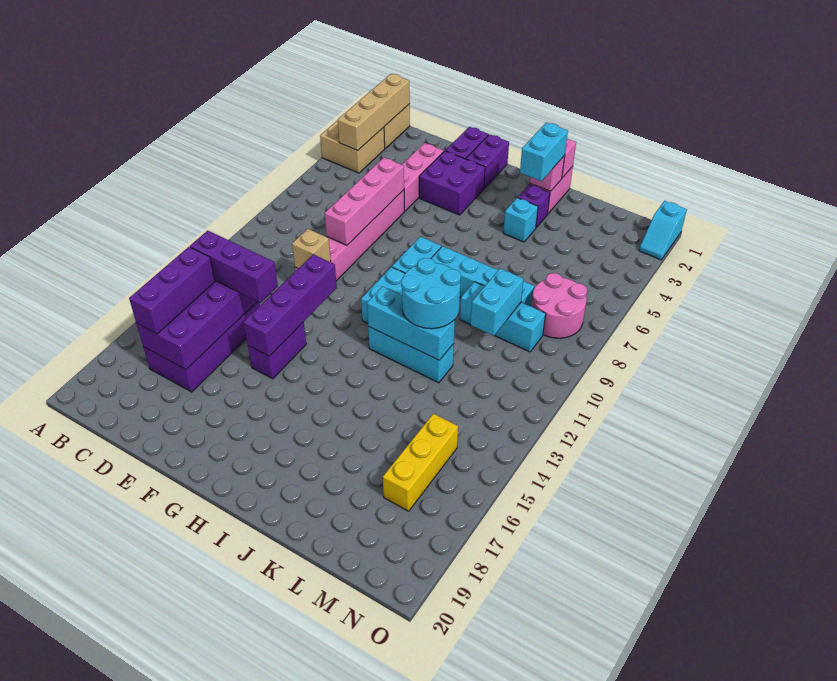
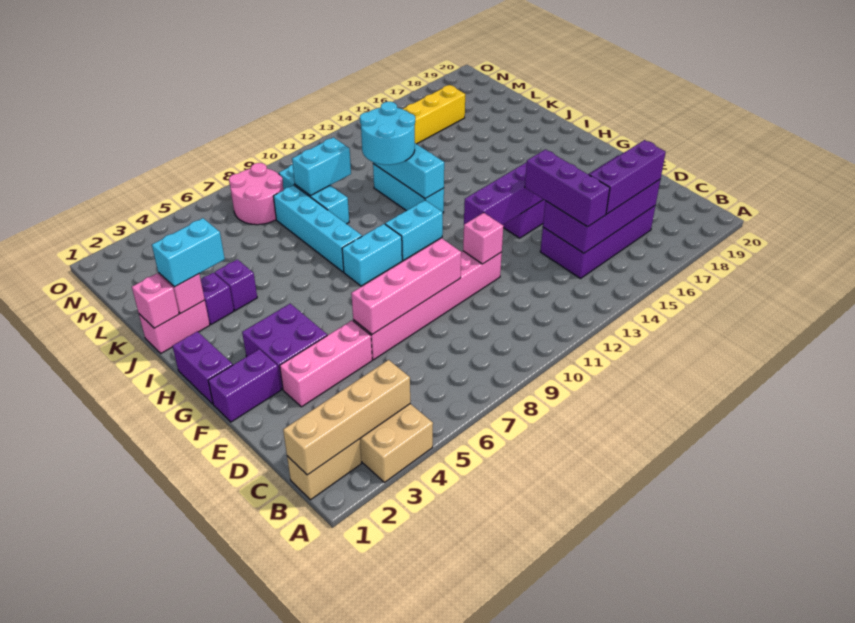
tan 1x1 brick [292,229,331,269] -> pink 1x1 brick [463,213,503,264]
purple 1x2 brick [466,134,509,188] -> purple 1x2 brick turned to [172,331,233,404]
cyan 1x1 brick [503,198,538,242] -> purple 1x1 brick [215,259,257,311]
cyan 1x2 slope [639,201,687,260] -> none

